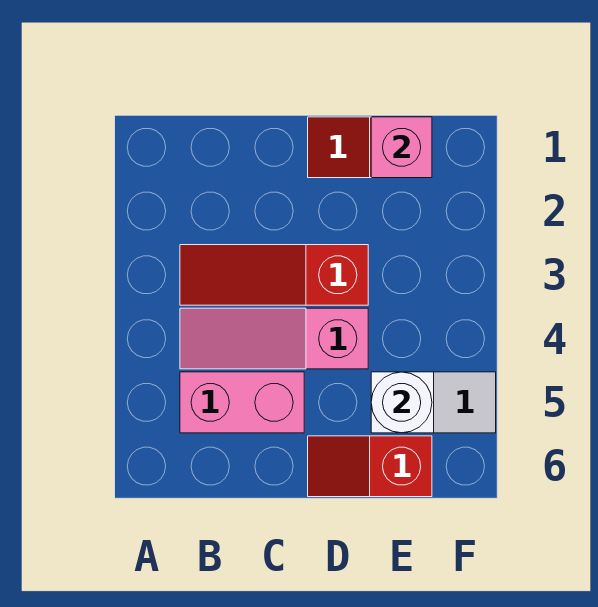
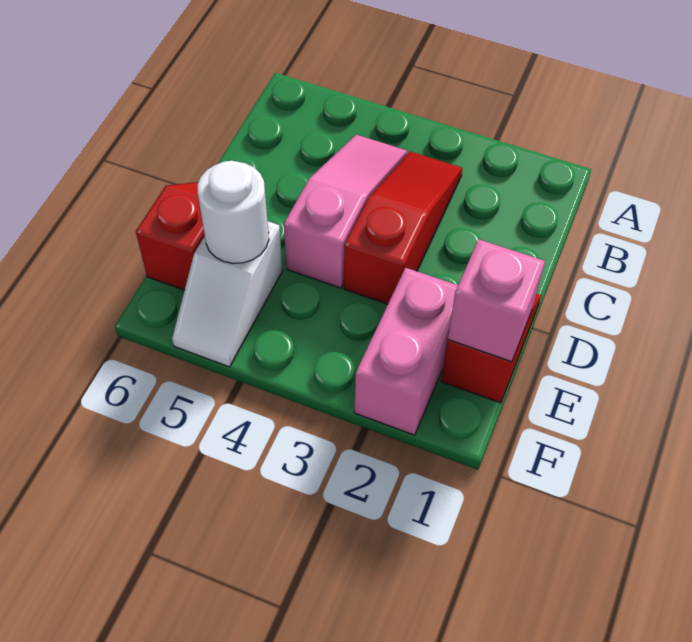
pink 1x2 brick [180,372,304,433] -> pink 1x2 brick moved to [354,268,458,435]

